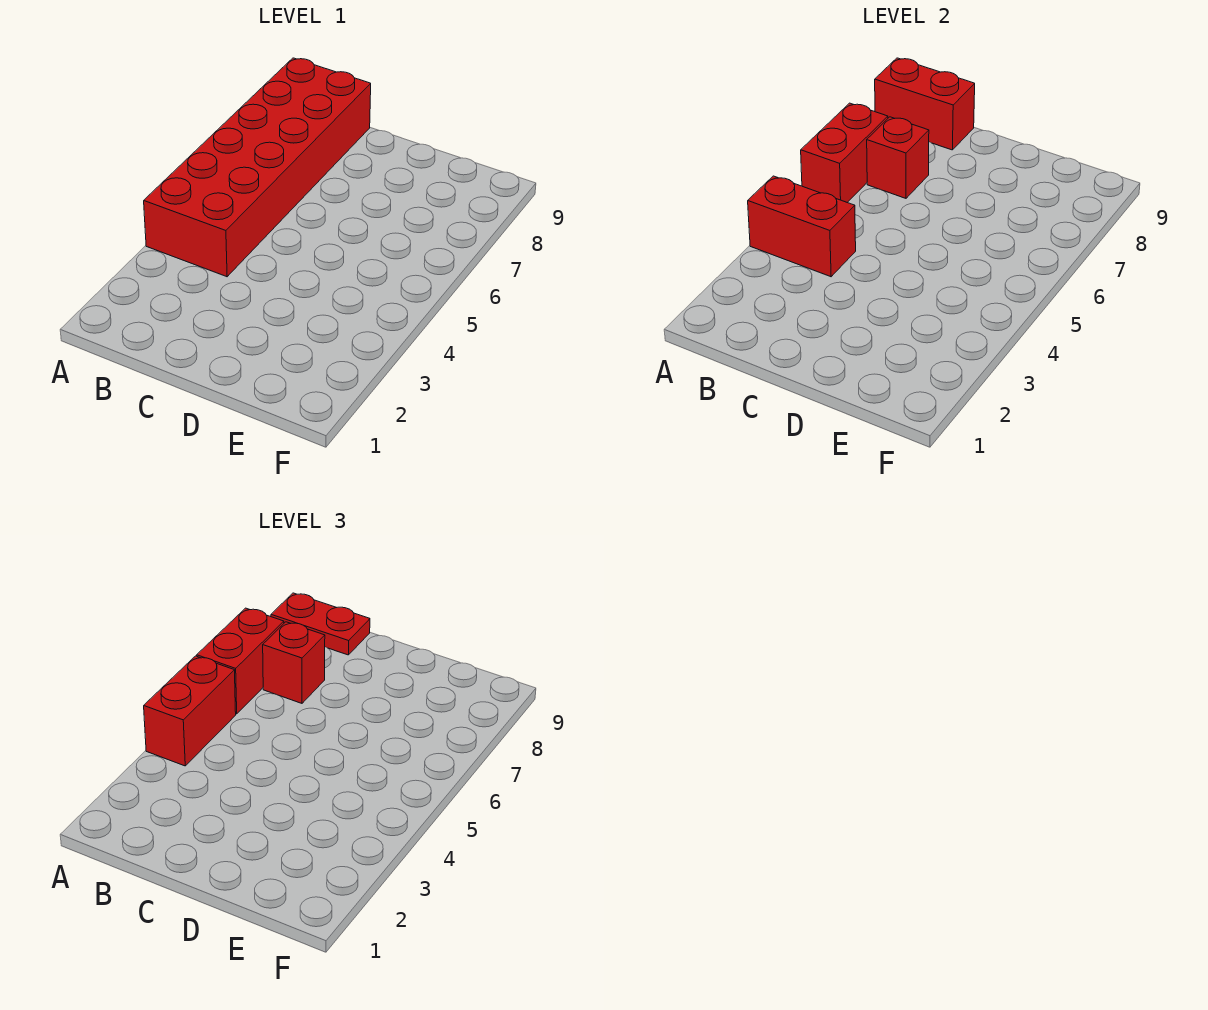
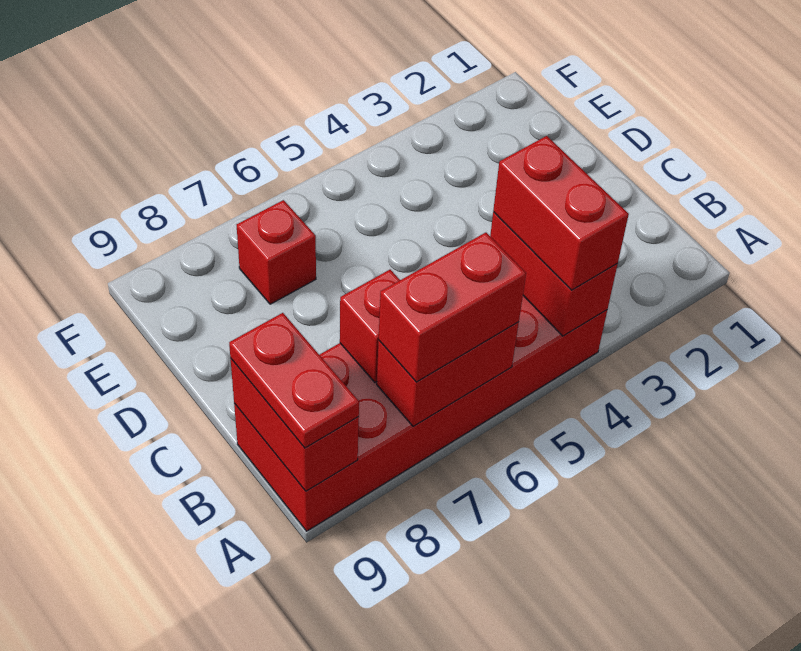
red 1x2 brick [144,656,236,766] -> red 1x2 brick turned to [493,136,629,290]
red 1x1 brick [263,622,325,703] -> red 1x1 brick moved to [237,200,316,304]

